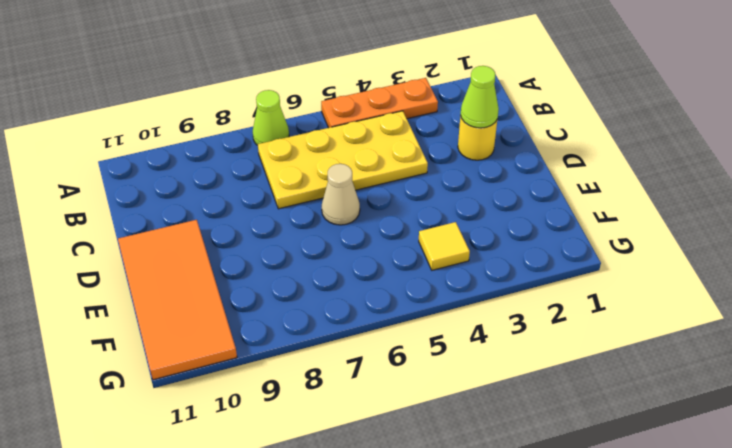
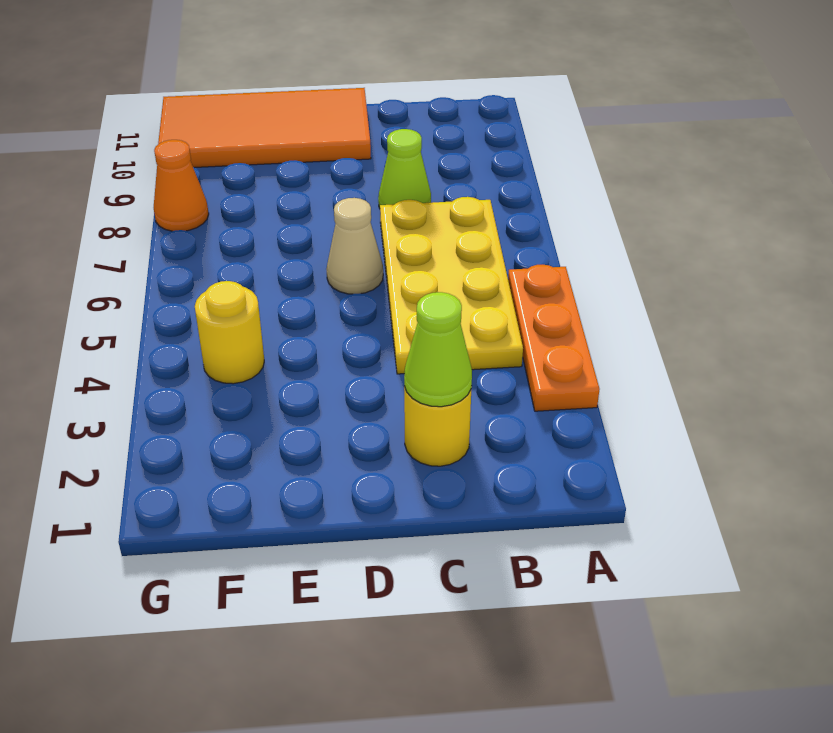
lime 1x1 cone [253,90,289,145] -> lime 1x1 cone moved to [378,129,431,208]
yellow 1x1 tile [419,222,470,270] -> yellow 1x1 round brick [195,281,264,384]
none -> orange 1x1 cone [154,140,209,231]

